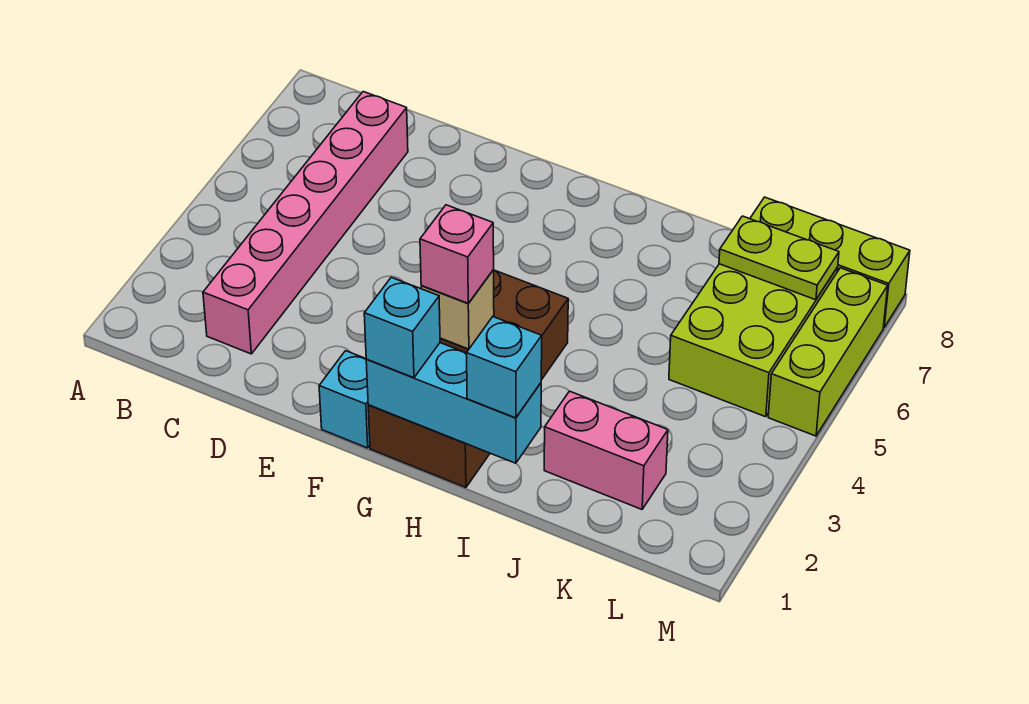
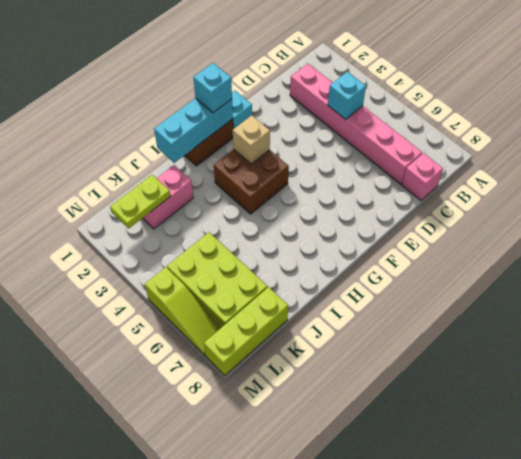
pink 1x1 brick [420,205,494,303] -> pink 1x1 brick moved to [402,153,443,201]
cyan 1x1 brick [467,317,542,418] -> cyan 1x1 brick moved to [328,72,366,119]
lime 1x2 plate [719,216,839,300] -> lime 1x2 plate moved to [110,175,170,228]
lime 1x3 brick [768,268,888,436] -> lime 1x3 slope [145,267,220,356]

